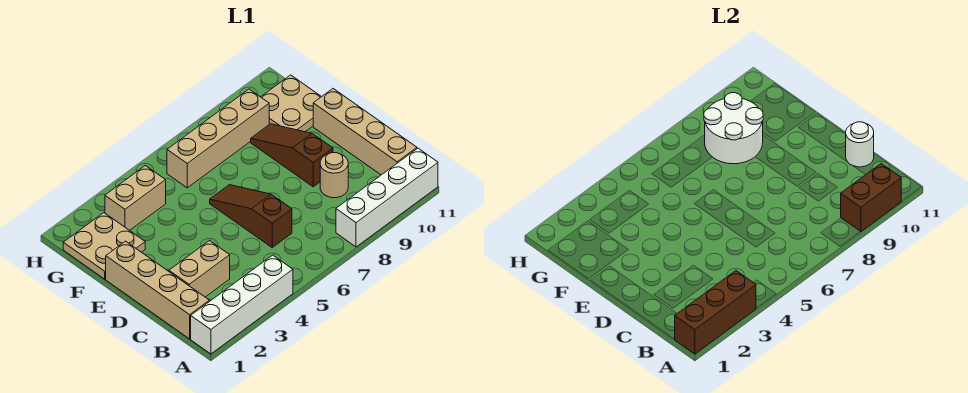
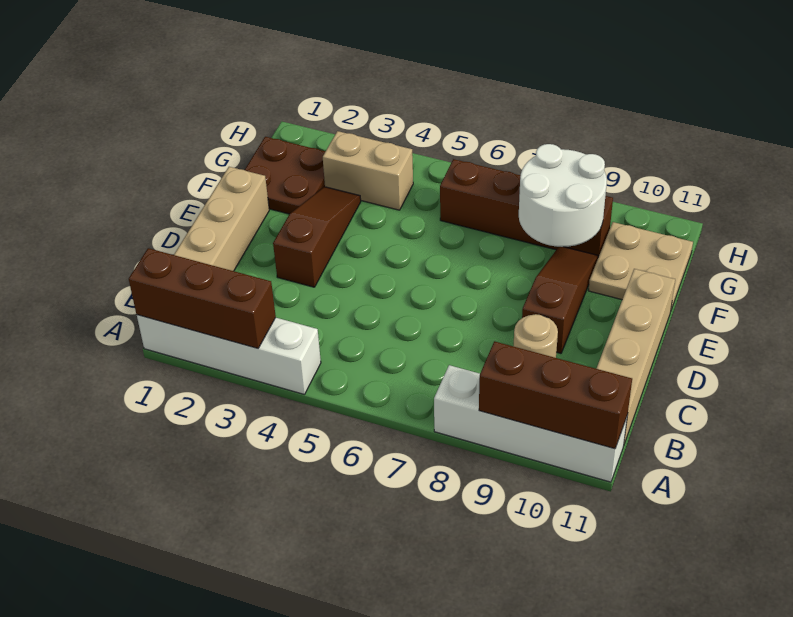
brown 1x2 brick [841,164,901,232] -> brown 1x3 brick [479,341,632,449]
tan 1x2 brick [169,241,230,297] -> none
brown 1x3 slope [210,185,292,247] -> brown 1x3 slope moved to [273,187,361,287]
white 1x1 round brick [846,122,874,167] -> none
tan 2x2 plate [63,213,145,279] -> brown 2x2 plate [245,137,325,214]
tan 1x4 brick [167,89,269,188] -> brown 1x4 brick [440,159,613,257]

